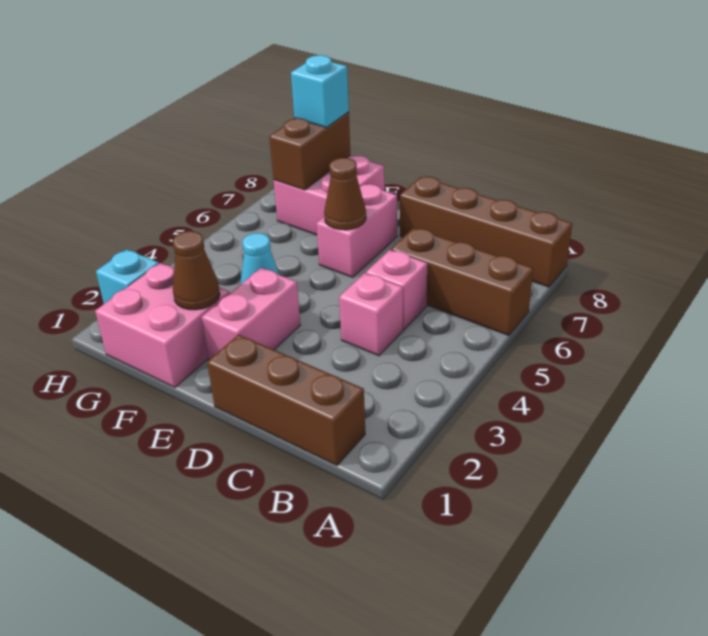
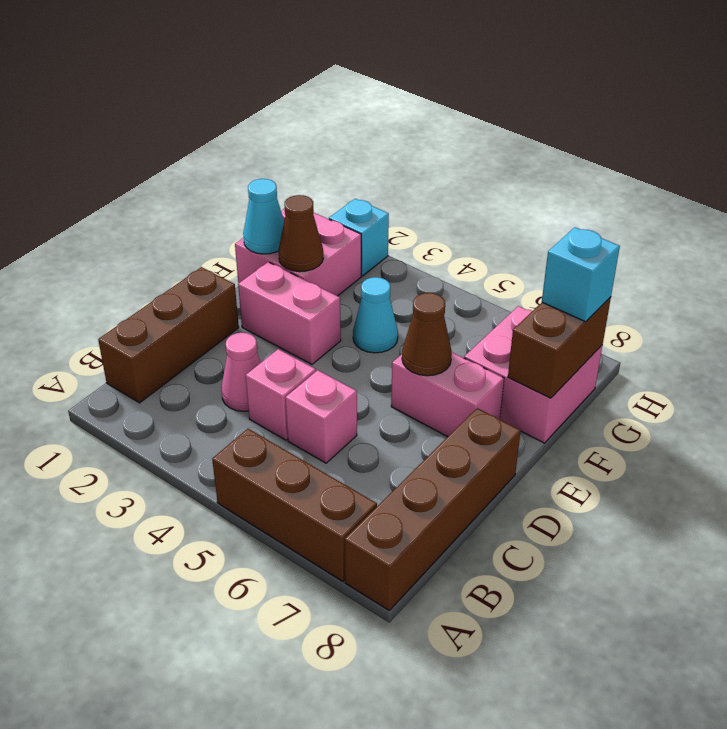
brown 1x3 brick [391,228,533,336] -> brown 1x3 brick turned to [212,429,377,581]
none -> pink 1x1 cone [221,333,261,411]
none -> cyan 1x1 cone [243,179,284,254]
brown 1x2 brick [269,112,350,190] -> brown 1x2 brick turned to [508,297,611,398]

